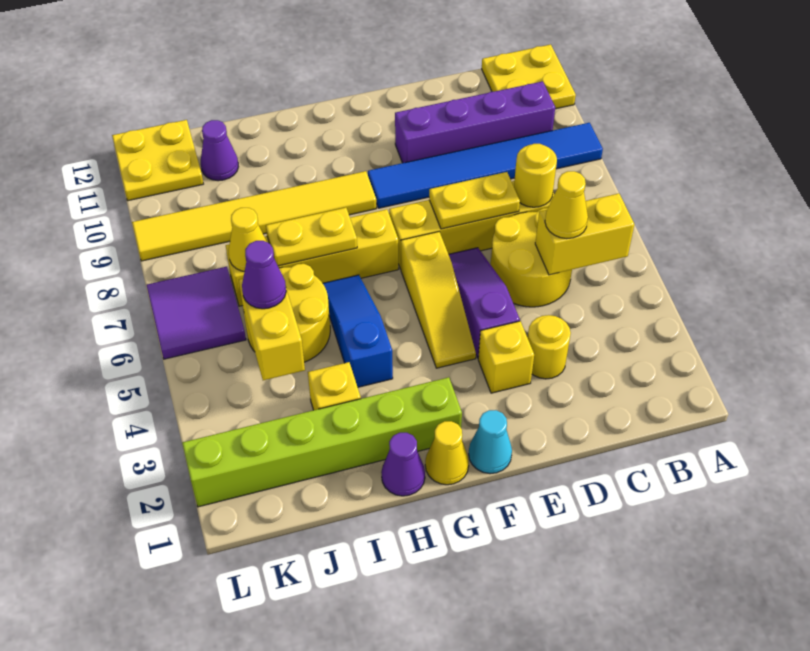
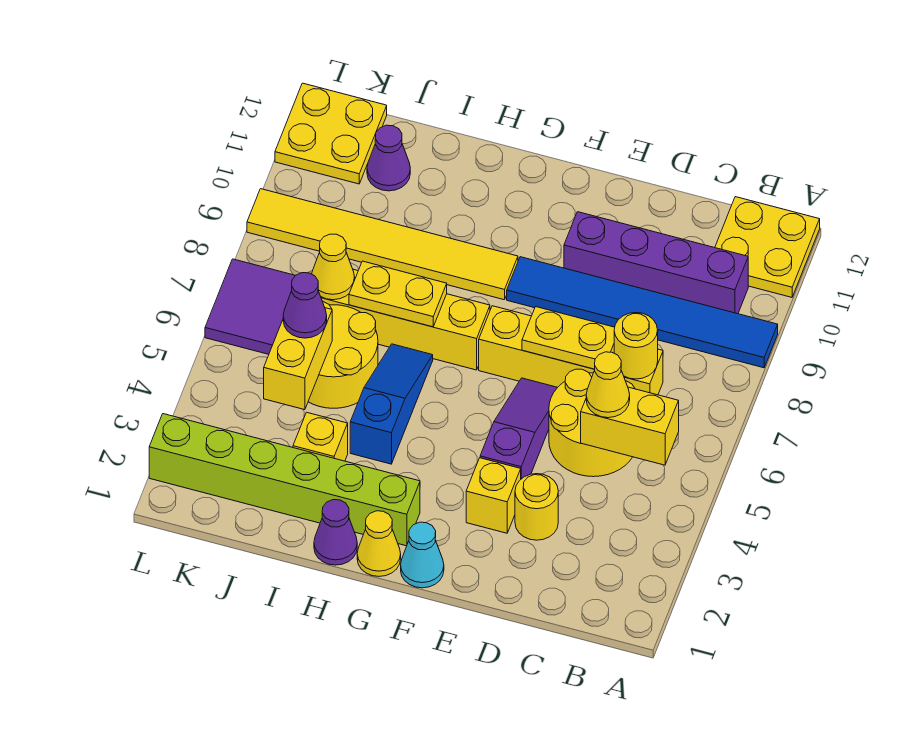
yellow 1x3 slope [401,232,476,368] -> none

